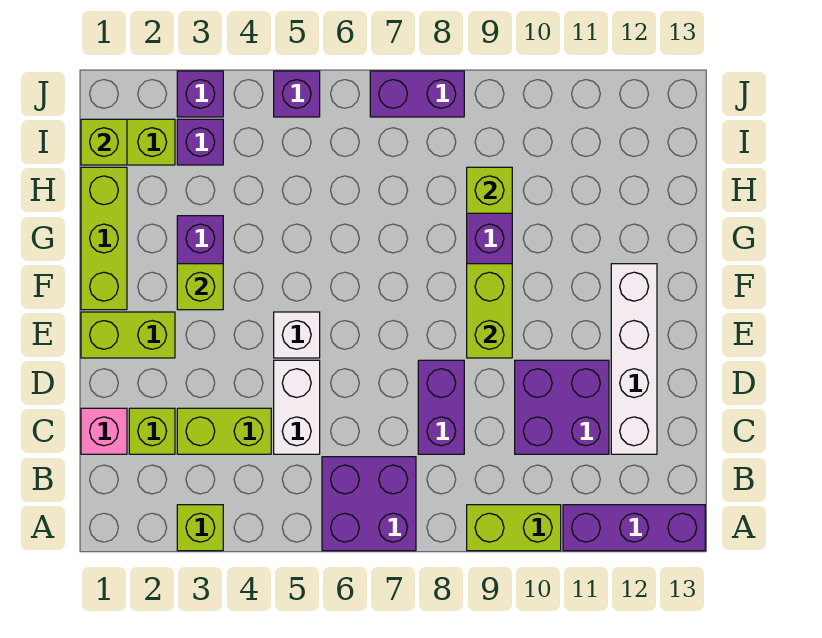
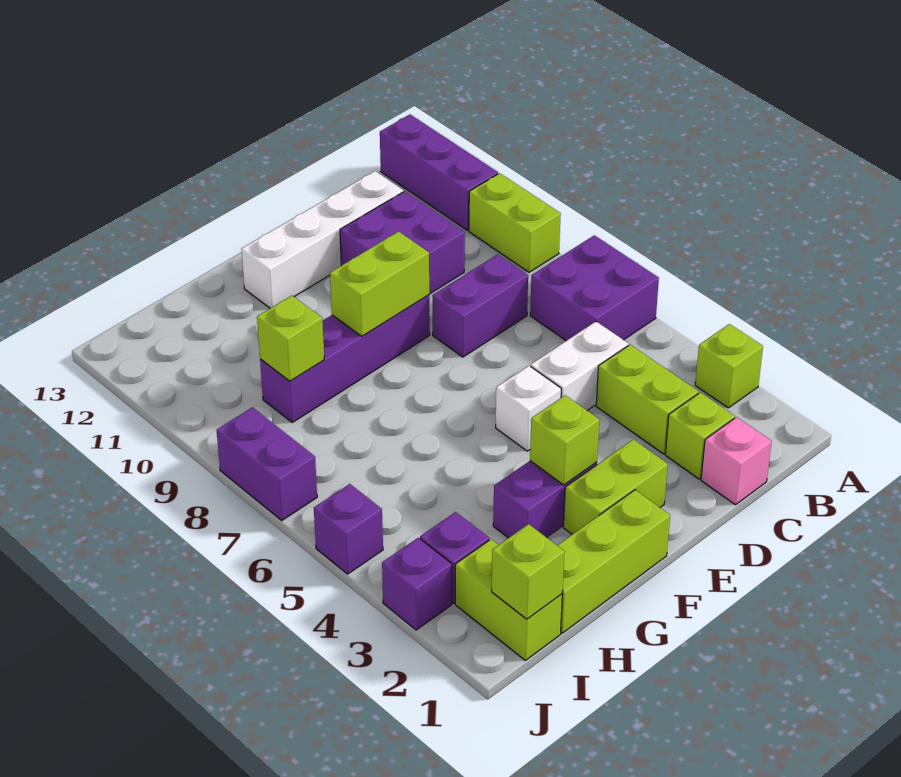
lime 1x2 brick [81,312,175,358] -> lime 1x2 brick turned to [563,439,668,534]

